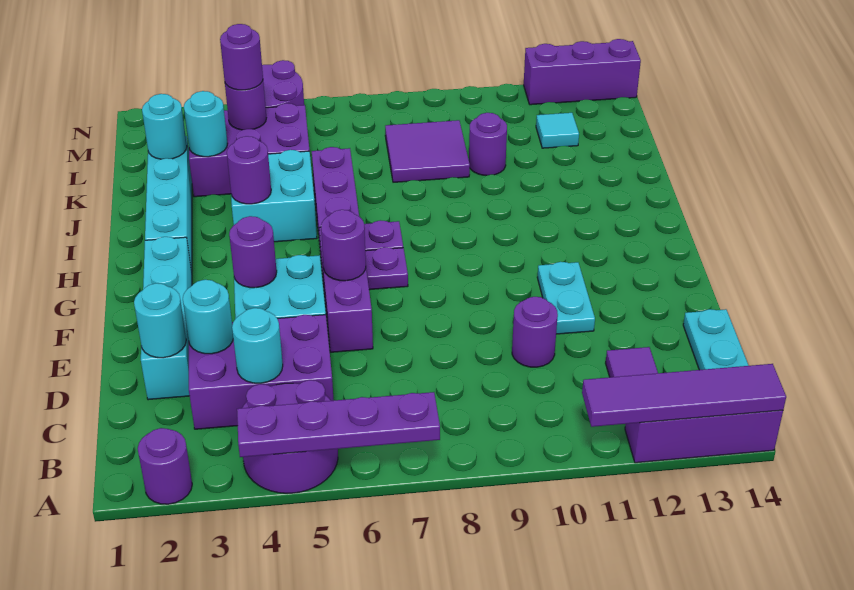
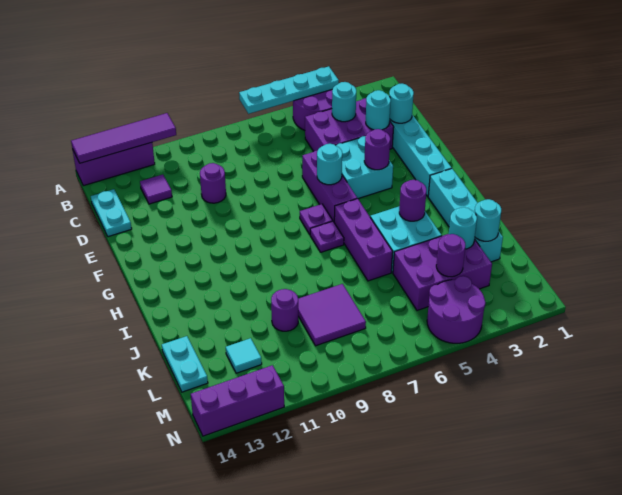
purple 1x1 round brick [138,428,192,504] -> none
purple 1x4 plate [237,392,440,457] -> cyan 1x4 plate [239,66,339,114]
cyan 1x2 plate [537,262,595,334] -> cyan 1x2 plate moved to [162,336,208,392]
purple 1x1 round brick [321,210,366,281] -> cyan 1x1 round brick [317,144,342,185]
purple 1x1 round brick [220,24,263,90] -> none

